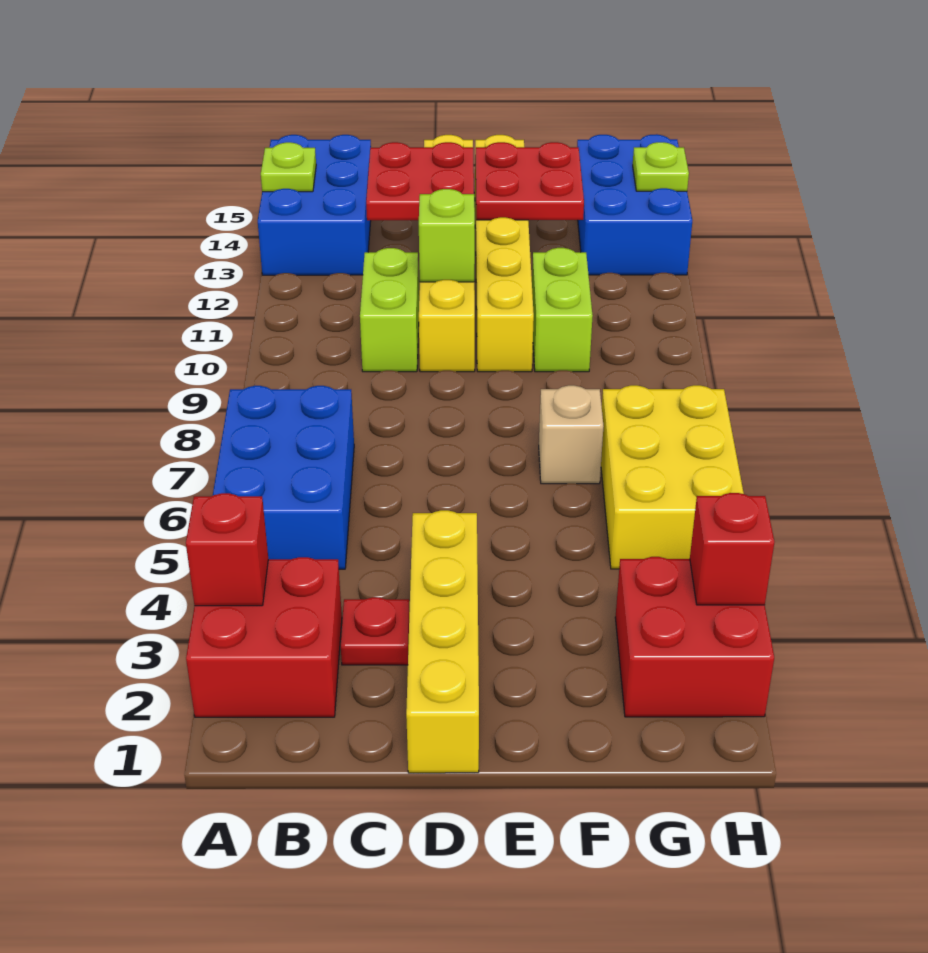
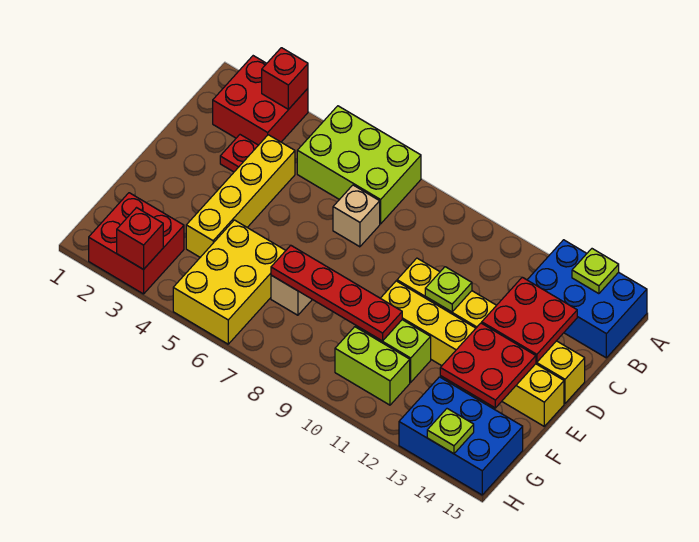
blue 2x3 brick [213,386,354,569] -> lime 2x3 brick [297,106,421,224]
none -> tan 1x1 brick [333,185,380,247]
lime 1x2 brick [360,248,419,372] -> lime 1x2 brick moved to [335,327,410,405]
yellow 1x4 brick [406,510,479,773] -> yellow 1x4 brick turned to [186,135,295,257]
lime 1x1 brick [419,189,475,282] -> lime 1x1 plate [425,267,472,312]
none -> red 1x4 plate [271,245,402,341]
yellow 2x3 brick [601,385,744,569] -> yellow 2x3 brick turned to [173,220,286,344]

